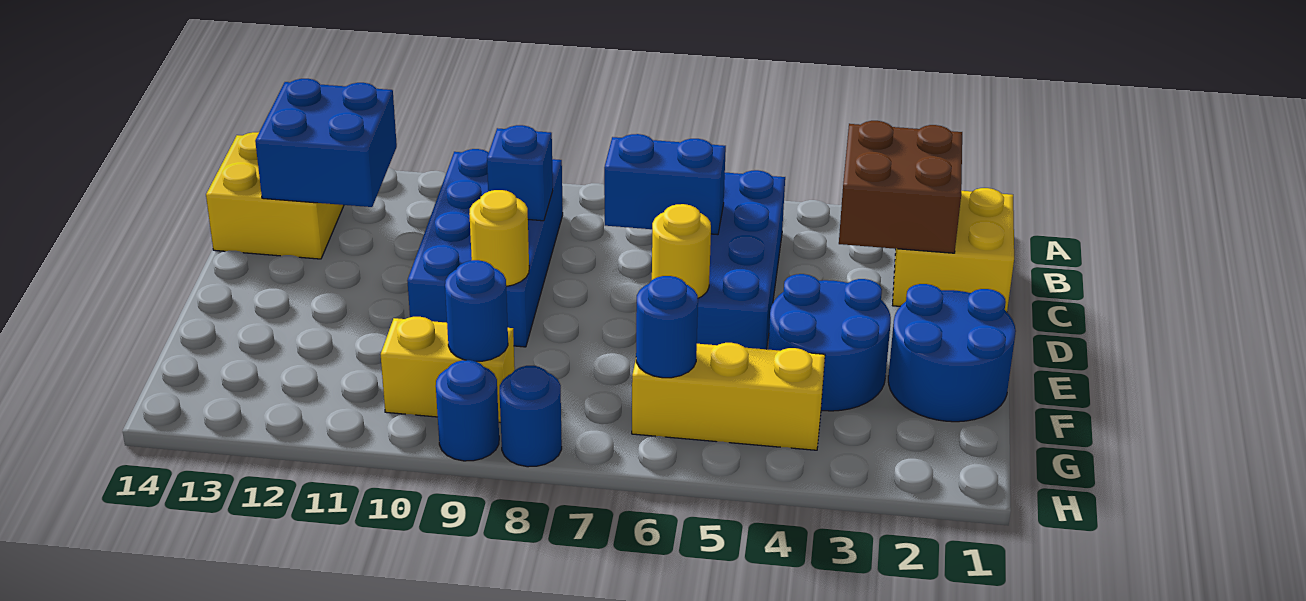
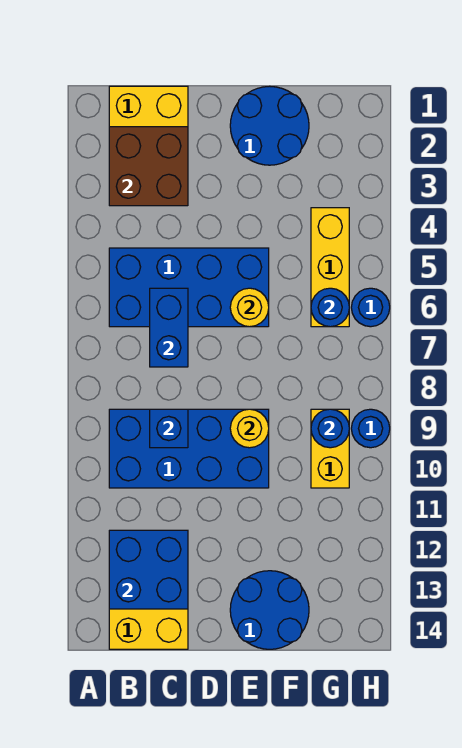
blue 2x2 round brick [768,274,891,411] -> blue 2x2 round brick moved to [230,571,309,649]
blue 1x1 round brick [500,366,562,467] -> blue 1x1 round brick moved to [351,288,390,327]

